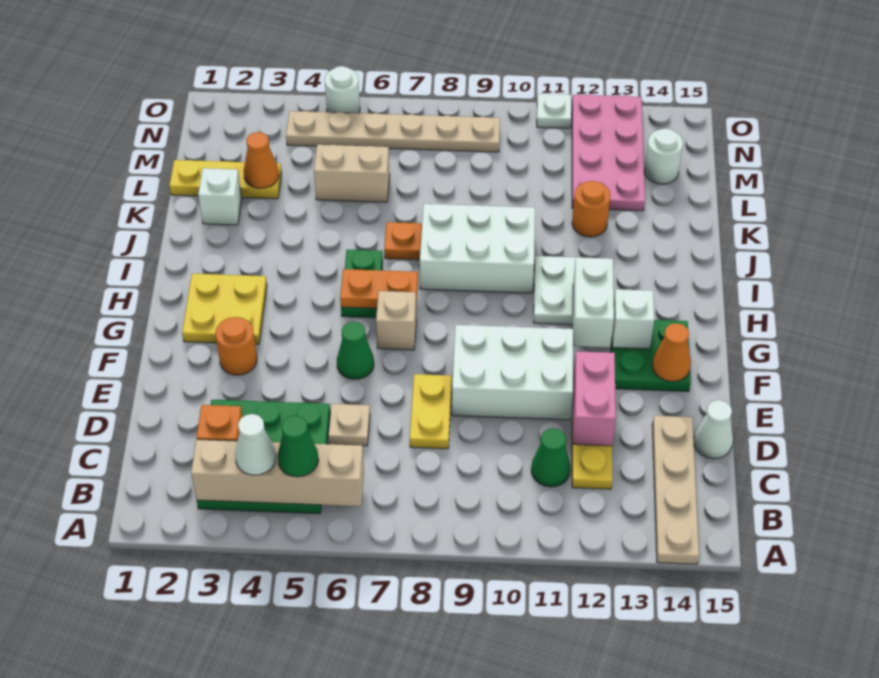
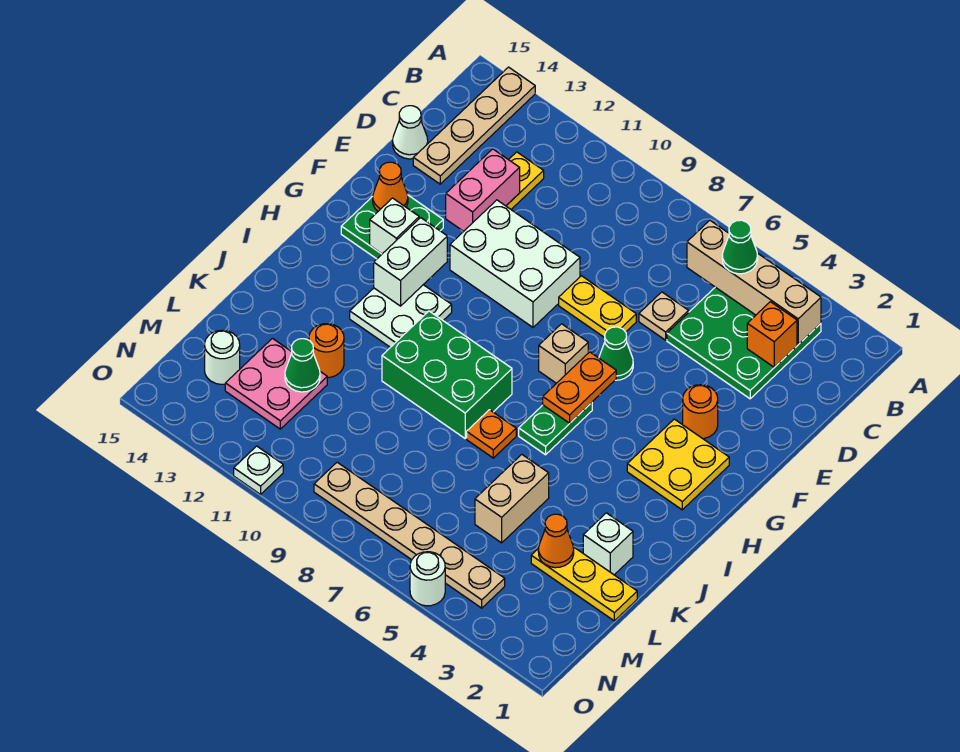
white 1x1 cone [235,414,276,475] -> none
green 1x1 cone [531,428,571,487] -> green 1x1 cone moved to [285,339,320,392]
yellow 1x2 plate [410,374,452,449] -> yellow 1x2 plate turned to [559,276,636,338]
orange 1x2 plate [340,269,418,308] -> orange 1x2 plate turned to [543,352,616,423]
white 2x3 brick [420,204,535,293] -> green 2x3 brick [382,311,512,438]
tan 1x2 brick [314,145,390,202] -> tan 1x2 brick turned to [475,454,549,543]
pink 2x4 plate [572,94,645,211] -> pink 2x2 plate [225,338,327,429]

